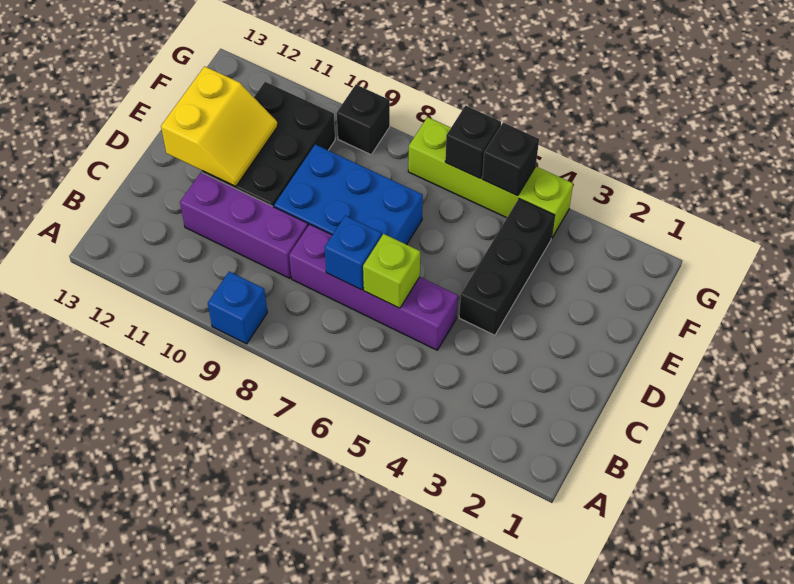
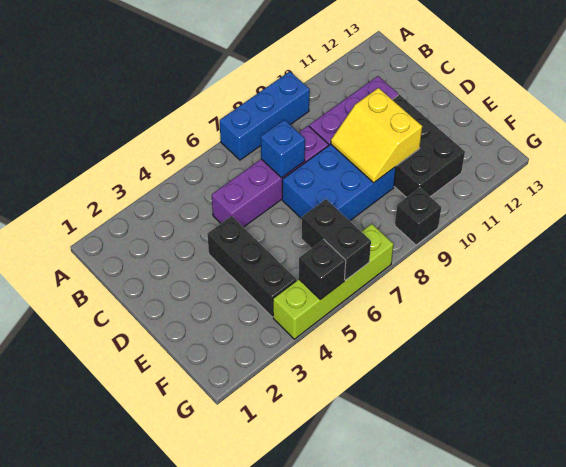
blue 1x1 brick [208,272,267,344] -> blue 1x3 brick [220,71,310,160]
lime 1x1 brick [363,234,420,308] -> none
yellow 2x2 slope [161,66,278,187] -> yellow 2x2 slope moved to [331,88,422,183]
black 1x1 brick [445,106,501,178] -> black 1x2 brick [301,199,371,280]

